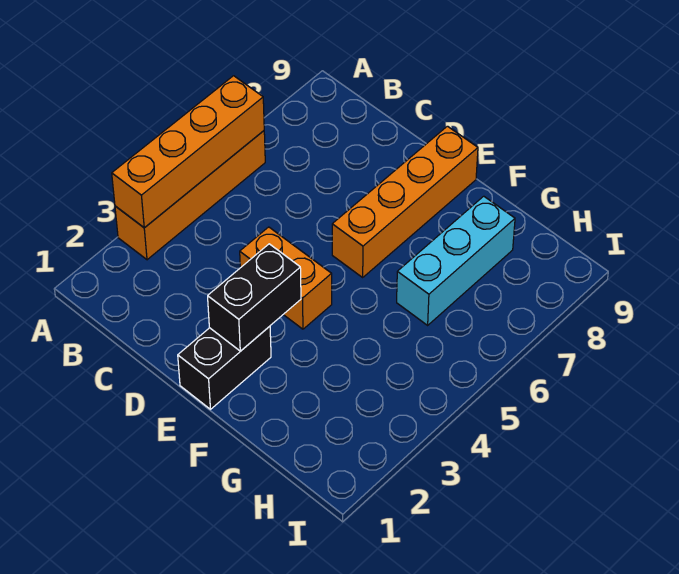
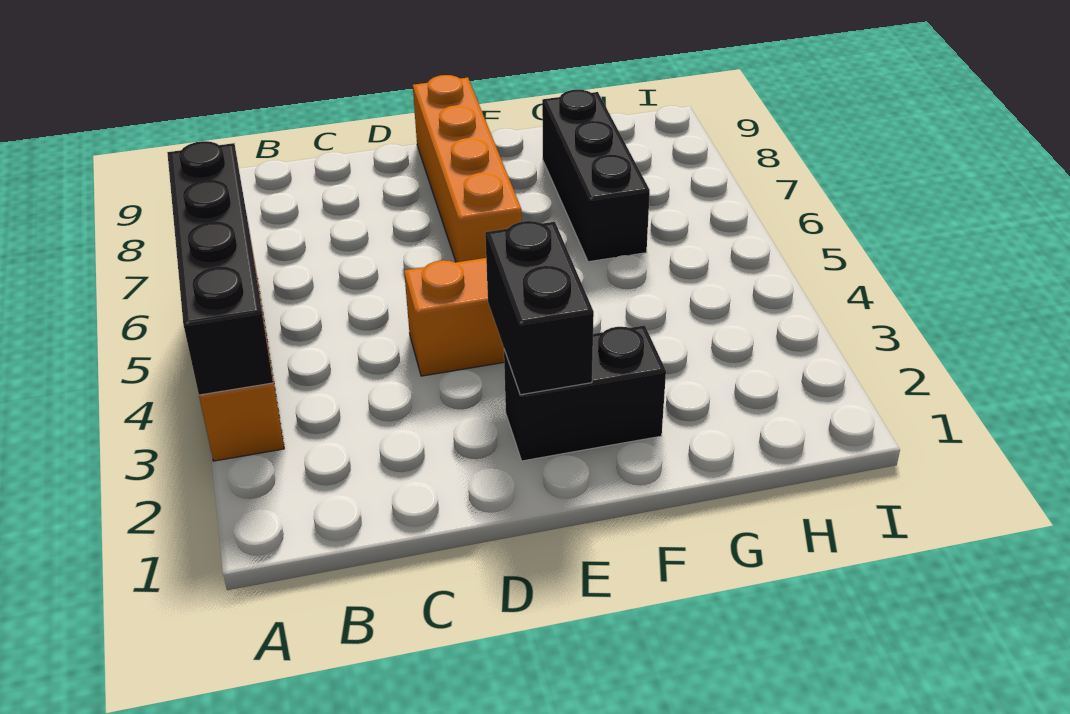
orange 1x4 brick [112,76,264,228] -> black 1x4 brick [167,141,273,395]
black 1x2 brick [178,326,271,409] -> black 1x2 brick turned to [504,325,666,461]
cyan 1x3 brick [397,196,515,325] -> black 1x3 brick [542,90,650,262]

